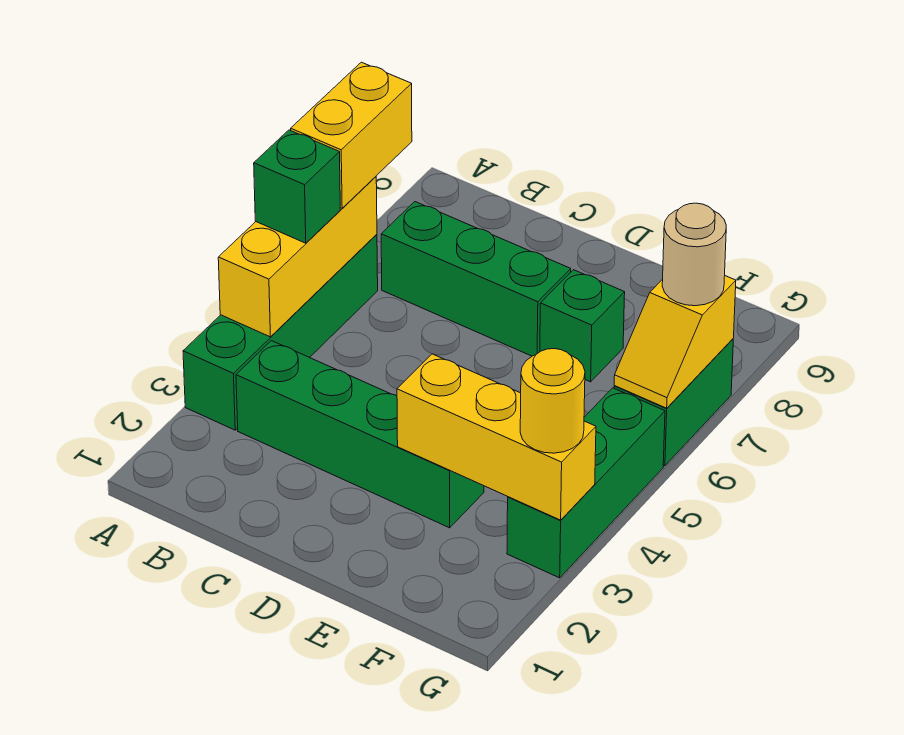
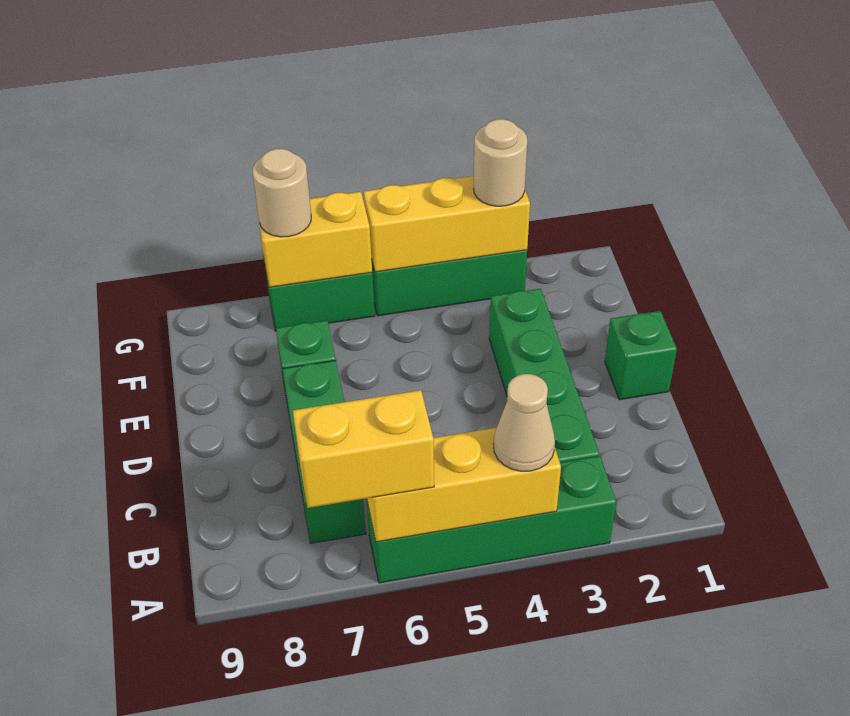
none -> tan 1x1 cone [493,374,555,471]
green 1x1 brick [254,130,340,243] -> green 1x1 brick moved to [605,311,677,400]
yellow 1x3 brick [397,354,596,520] -> yellow 1x3 brick turned to [364,176,530,272]
yellow 1x1 round brick [520,349,585,453] -> tan 1x1 round brick [474,119,527,206]
yellow 1x2 slope [614,276,736,408] -> yellow 1x2 brick [257,192,372,287]

